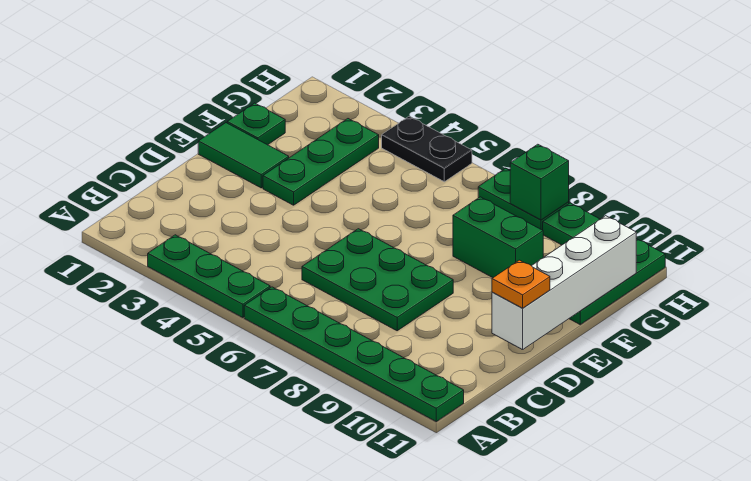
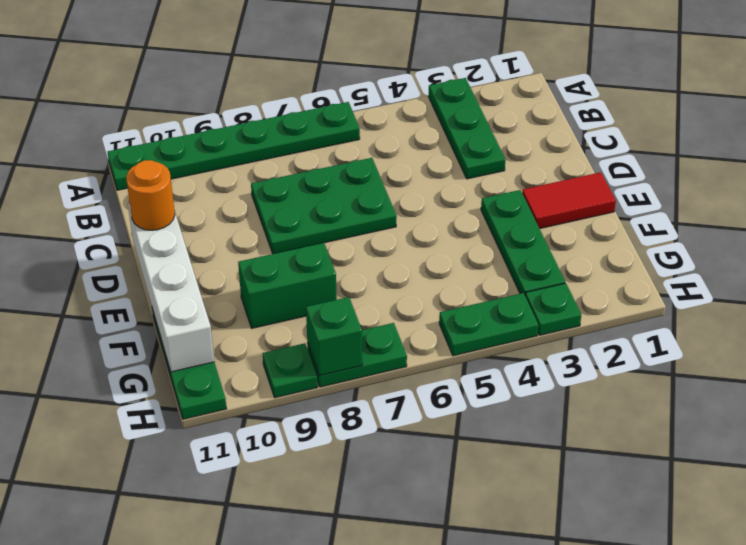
green 1x3 plate [148,235,270,318] -> green 1x3 plate turned to [428,78,505,179]
orange 1x1 plate [492,260,550,308] -> orange 1x1 round brick [126,160,175,230]
green 1x2 tile [198,123,289,188] -> red 1x2 tile [522,172,616,229]
green 1x1 plate [227,103,285,145] -> green 1x1 plate moved to [525,283,581,335]
black 1x2 plate [382,117,472,182] -> green 1x2 plate [439,293,538,356]

